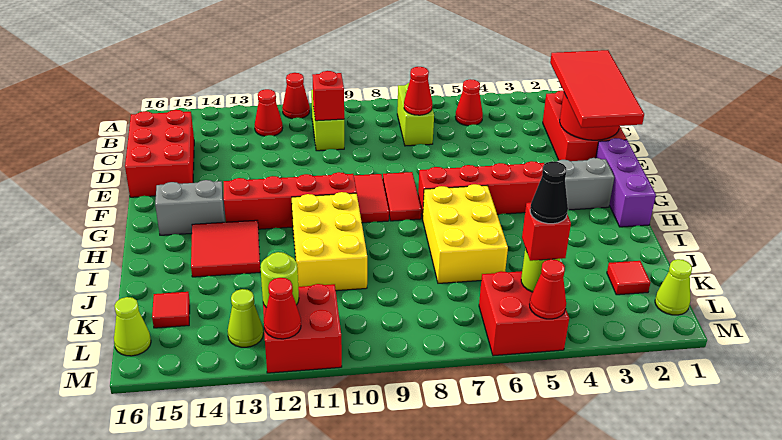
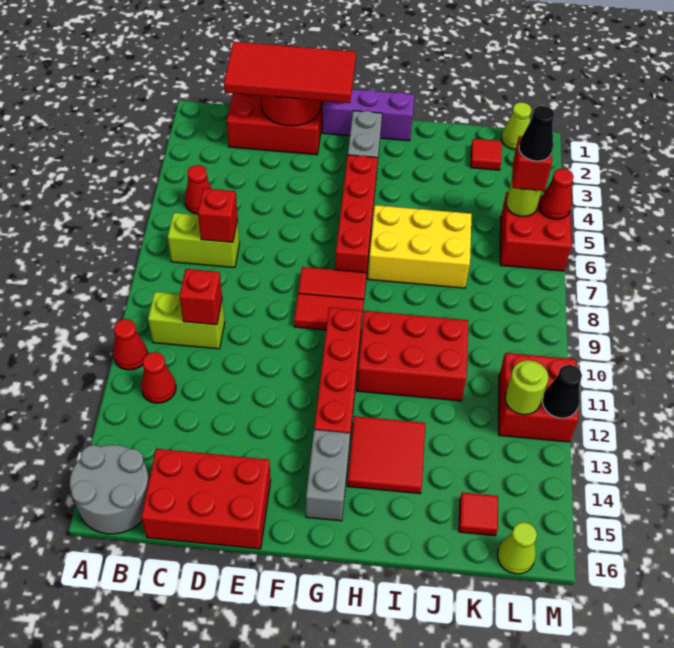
none -> grey 2x2 round brick [70,445,149,534]
red 1x1 cone [404,67,432,115] -> red 1x1 brick [198,188,238,242]
yellow 2x3 brick [292,192,367,291] -> red 2x3 brick [357,311,468,401]
lime 1x1 cone [228,289,263,347] -> none
red 1x1 cone [264,278,301,339] -> black 1x1 cone [542,365,582,418]

